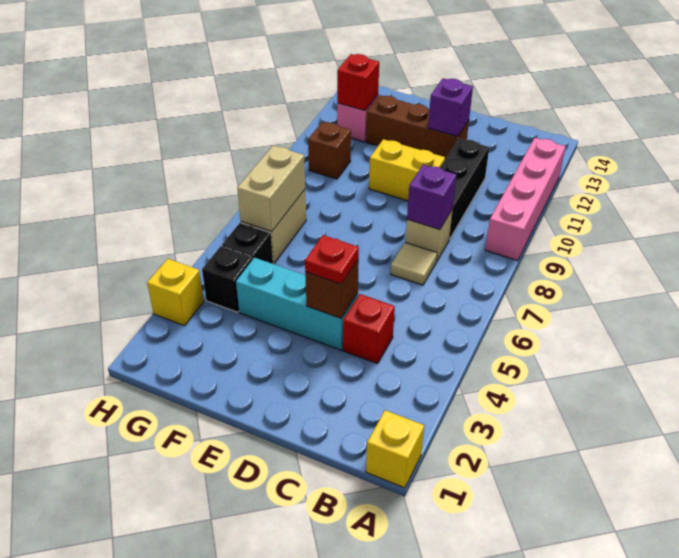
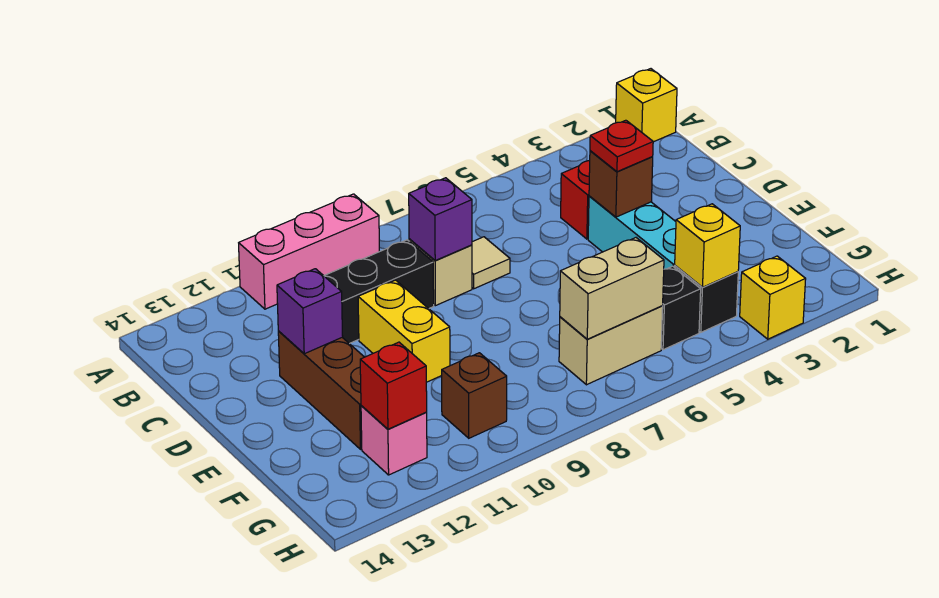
pink 1x4 brick [485,138,566,261] -> pink 1x3 brick [239,194,380,309]
none -> yellow 1x1 brick [675,204,740,287]

